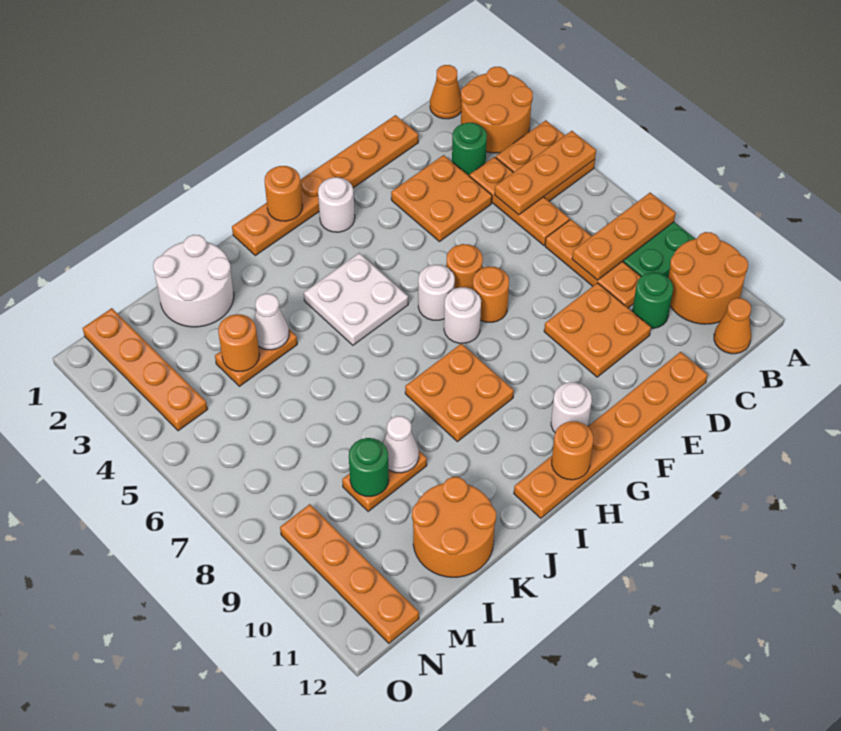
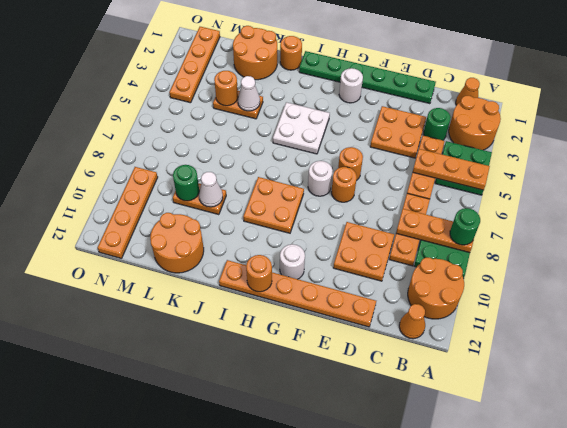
orange 2x2 plate [496,120,595,201] -> green 2x2 plate [435,141,492,195]
green 1x1 round brick [632,272,673,329] -> green 1x1 round brick moved to [450,208,480,245]
orange 1x6 plate [232,115,418,255] -> green 1x6 plate [299,51,436,104]
white 1x1 round brick [418,265,455,320] -> none
orange 1x1 round brick [265,166,302,221] -> orange 1x1 round brick moved to [280,36,302,70]
white 2x2 round brick [153,235,234,327] -> orange 2x2 round brick [233,26,277,80]

